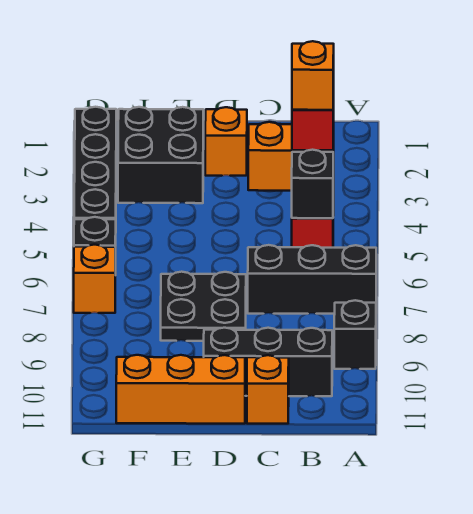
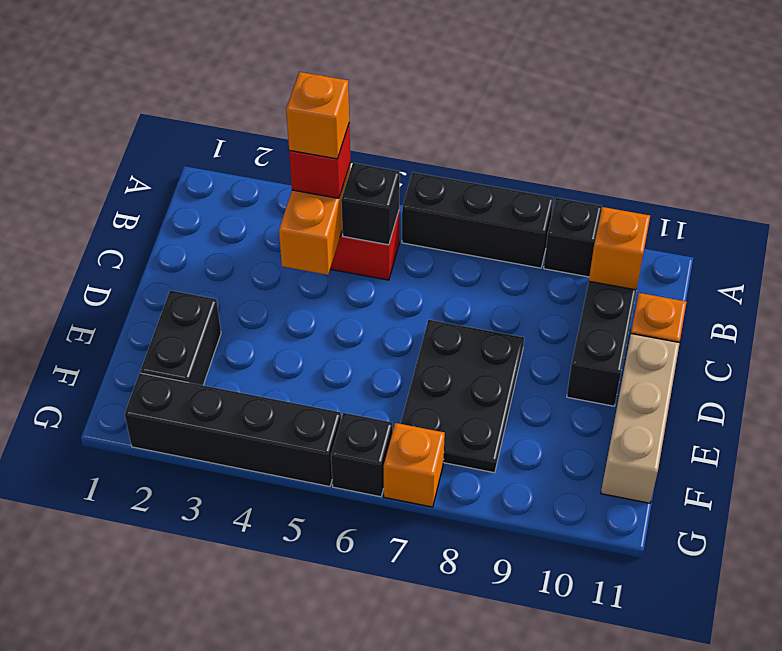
black 1x3 brick [248,245,376,314] -> black 1x3 brick turned to [402,172,553,268]
orange 1x1 brick [205,107,247,176] -> orange 1x1 brick moved to [589,207,650,290]
black 2x2 plate [161,272,246,341] -> black 2x3 plate [401,320,524,473]
orange 1x3 brick [116,355,245,424] -> tan 1x3 brick [601,334,680,503]
black 2x2 brick [118,107,204,203] -> black 1x2 brick [140,290,221,385]

